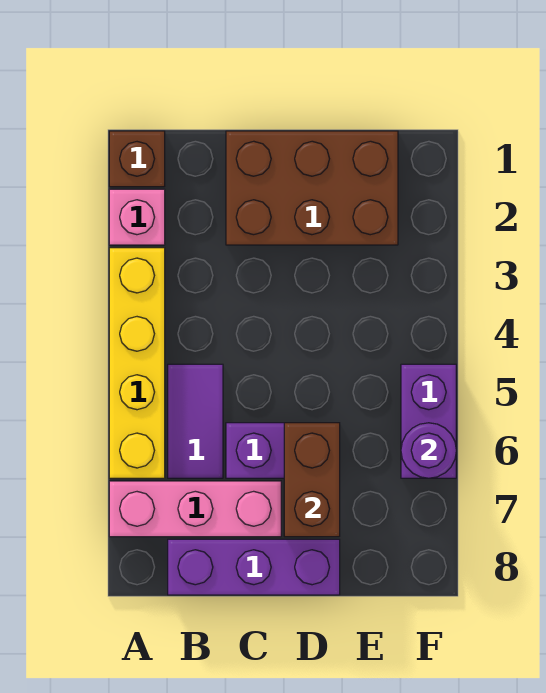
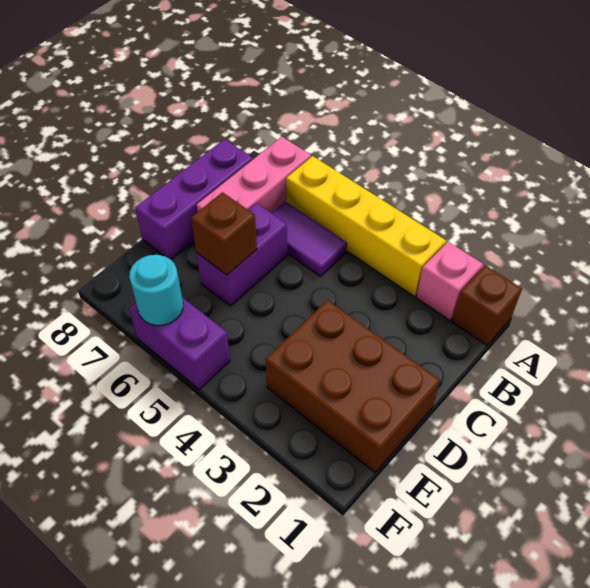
brown 2x3 brick [226,131,398,245] -> brown 2x3 brick turned to [265,300,440,472]
brown 1x2 brick [284,423,340,537] -> brown 1x1 brick [191,192,257,275]
purple 1x1 round brick [401,423,456,478] -> cyan 1x1 round brick [129,255,183,326]

